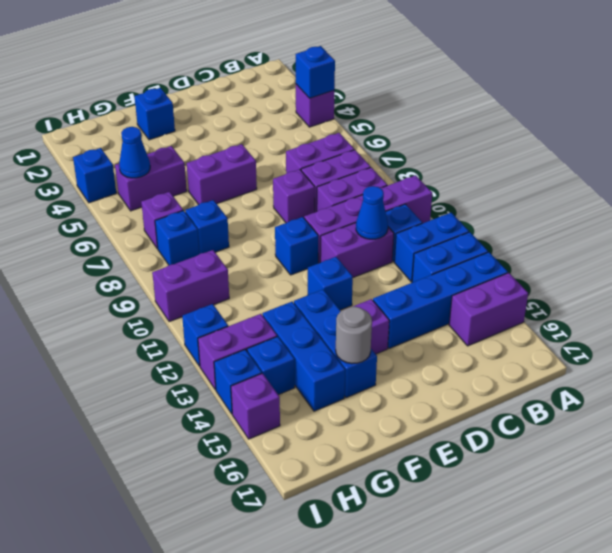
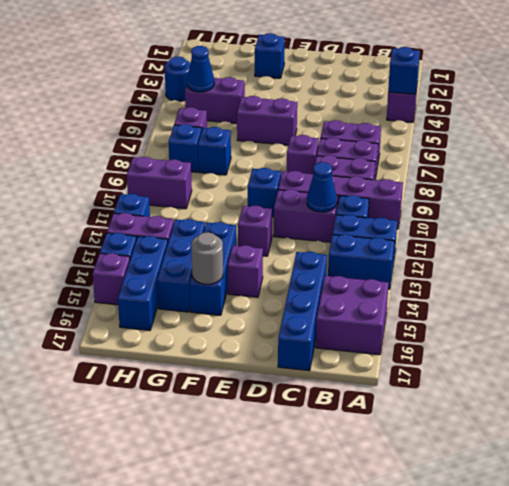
blue 1x4 brick [373,252,508,348] -> blue 1x4 brick turned to [278,252,327,371]
purple 1x2 brick [449,273,528,346] -> purple 2x2 brick [316,276,389,355]
blue 1x1 brick [308,257,353,310] -> purple 1x1 brick [238,206,272,256]
blue 1x1 brick [247,336,295,395] -> blue 1x3 brick [118,236,168,330]
blue 1x1 brick [73,148,116,203] -> blue 1x1 round brick [165,57,190,101]

